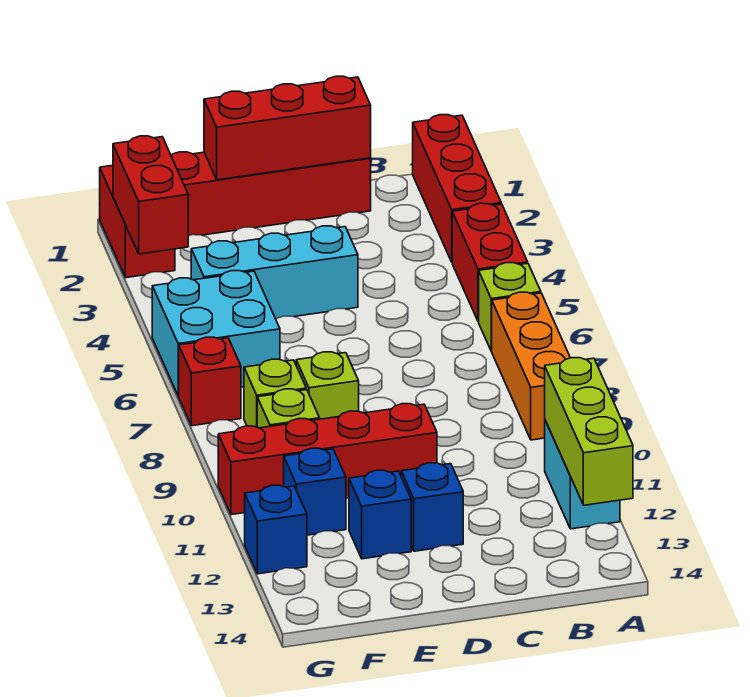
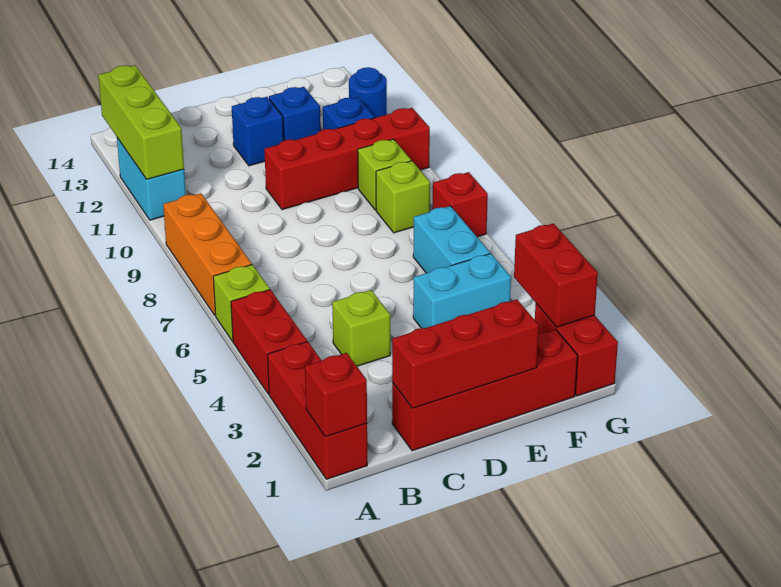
none -> red 1x1 brick [305,353,367,437]
cyan 1x3 brick [191,226,358,319] -> cyan 1x2 brick [413,254,511,328]
lime 1x1 brick [296,352,359,419] -> lime 1x1 brick moved to [332,290,390,366]
cyan 2x2 brick [152,271,280,396] -> cyan 1x2 brick [413,206,490,273]
blue 1x1 brick [245,485,307,574] -> blue 1x1 round brick [349,67,387,118]

